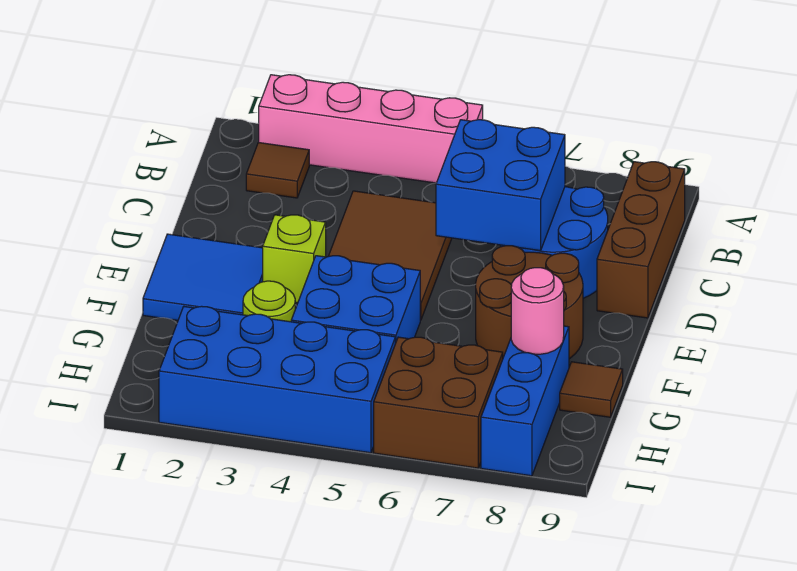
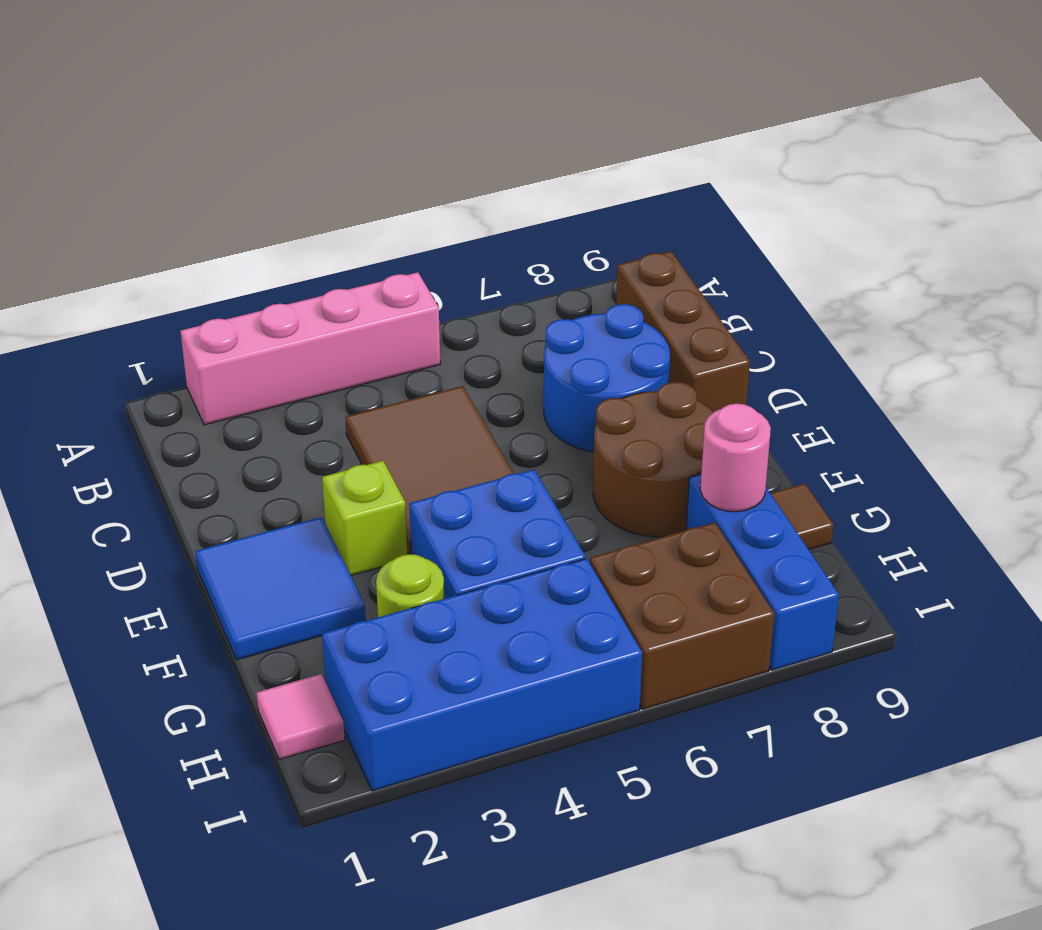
brown 1x1 tile [246,142,309,198] -> none
blue 2x2 brick [436,120,565,251] -> none
none -> pink 1x1 tile [256,674,345,759]

